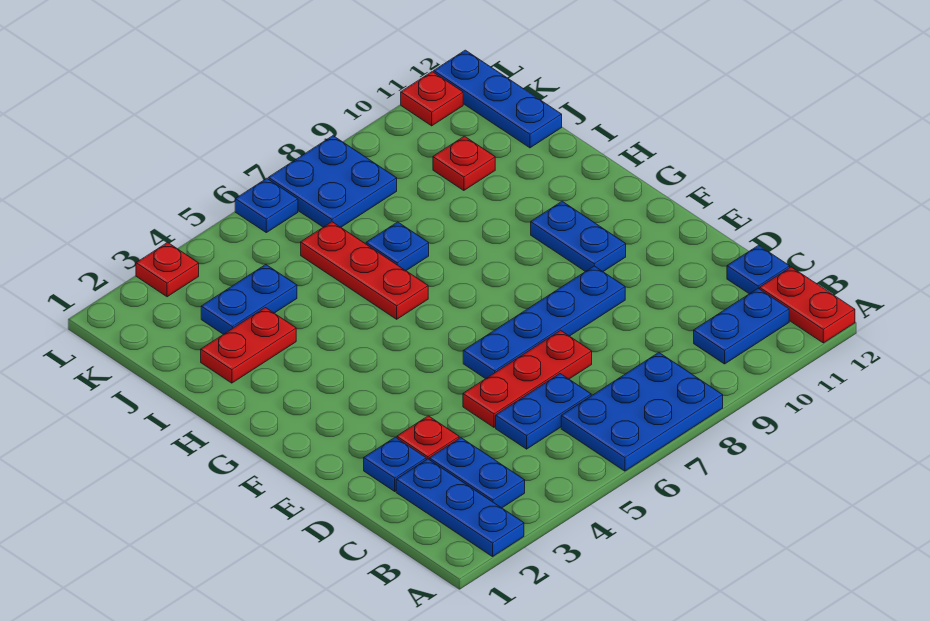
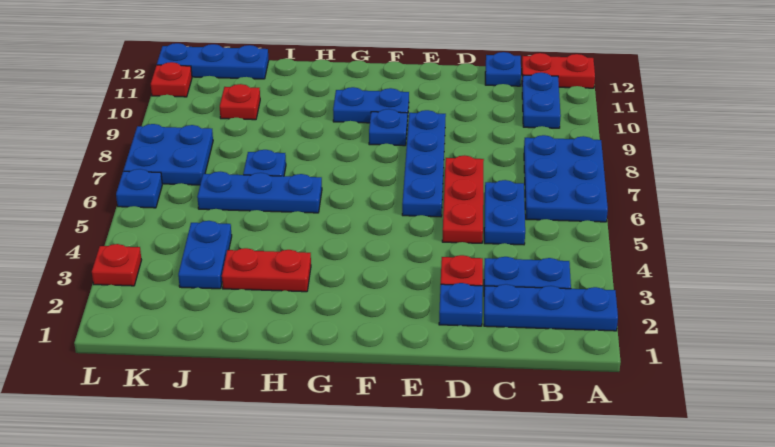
none -> blue 1x1 plate [369,109,407,146]
red 1x3 plate [301,222,428,319] -> blue 1x3 plate [197,172,322,213]
red 1x2 plate [201,308,296,383] -> red 1x2 plate turned to [222,248,311,292]

